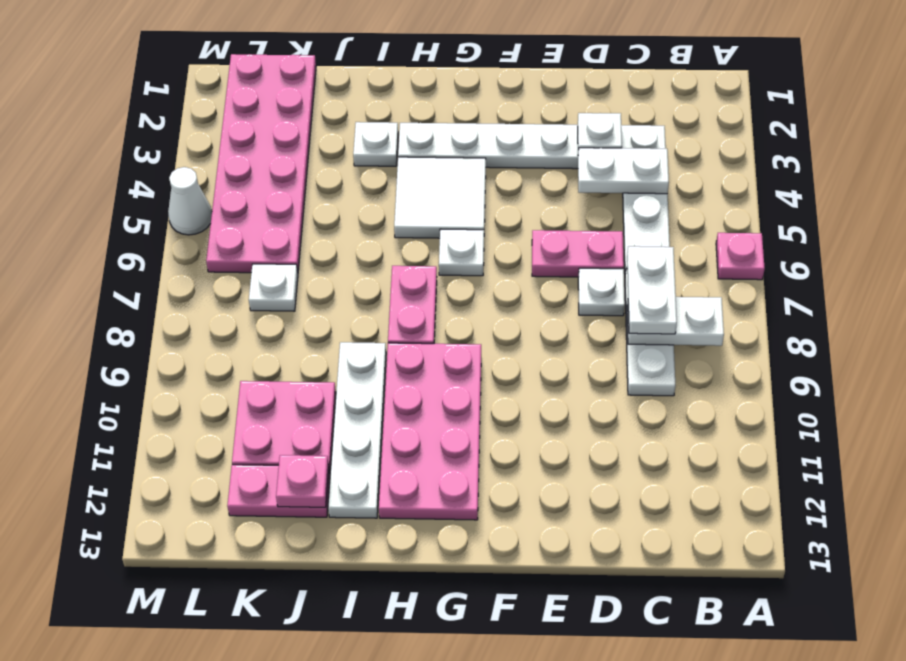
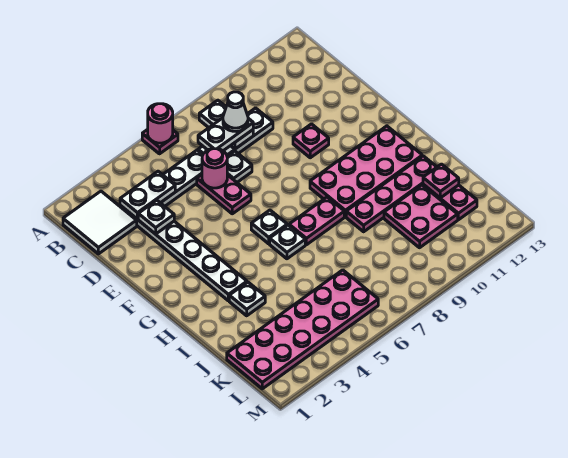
none -> pink 1x1 round brick [148,104,173,143]
white 1x2 plate [578,148,669,194] -> white 1x2 plate turned to [120,171,175,219]
none -> pink 1x1 round brick [202,149,227,188]
none -> pink 1x1 plate [293,124,329,158]
white 2x2 tile [394,157,486,238] -> white 2x2 tile moved to [63,191,137,254]
white 1x4 plate [328,342,386,518] -> pink 1x4 plate [346,156,437,232]
white 1x1 plate [249,264,298,311] -> white 1x1 plate moved to [270,225,305,259]
white 1x1 cone [168,167,212,235] -> white 1x1 cone moved to [223,92,248,132]

